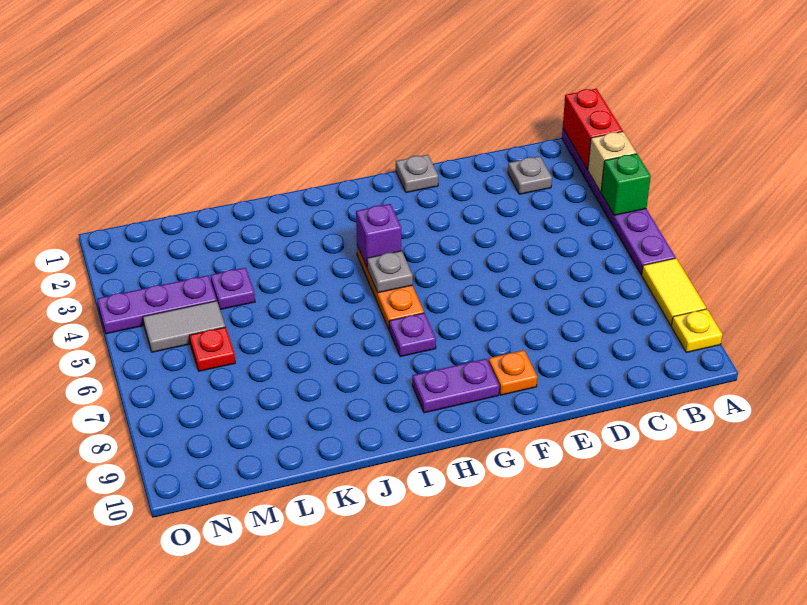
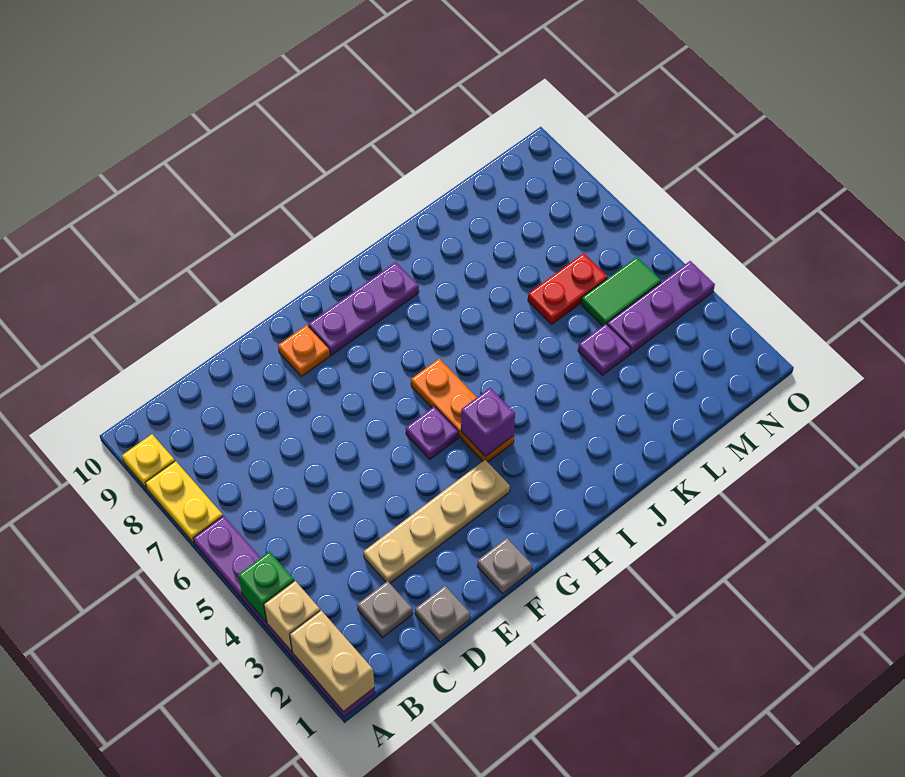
red 1x2 brick [563,89,623,170] -> tan 1x2 brick [290,610,374,712]
yellow 1x2 tile [642,258,706,326] -> yellow 1x2 plate [145,461,223,543]
none -> tan 1x4 plate [364,460,510,583]
purple 1x2 plate [412,359,499,413] -> purple 1x3 plate [308,262,419,355]
grey 1x1 plate [367,251,413,293] -> grey 1x1 plate moved to [415,586,470,642]
purple 1x1 plate [389,313,436,357] -> purple 1x1 plate moved to [406,406,458,459]
grey 1x2 tile [143,301,226,352] -> green 1x2 tile [581,257,661,326]
red 1x1 plate [189,327,235,371] -> red 1x2 plate [528,253,608,324]

